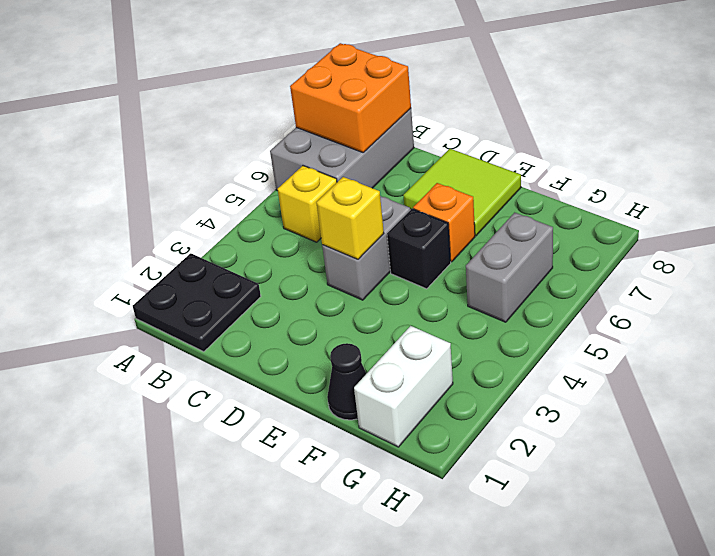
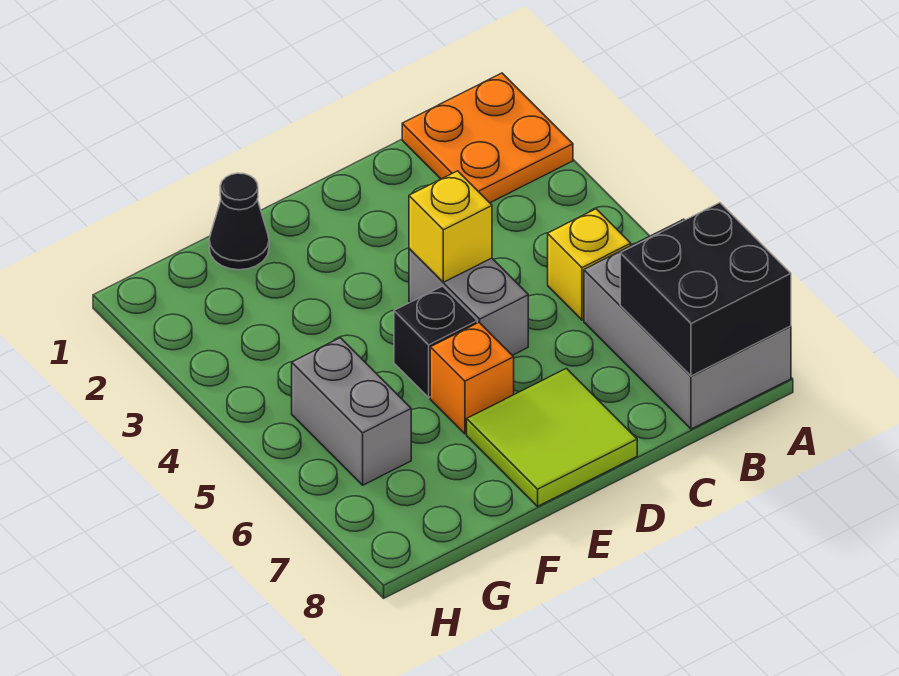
black 2x2 plate [133,253,261,352] -> orange 2x2 plate [402,73,573,203]
orange 2x2 brick [290,43,411,152] -> black 2x2 brick [620,203,791,376]
white 1x2 brick [354,326,453,447] -> none

